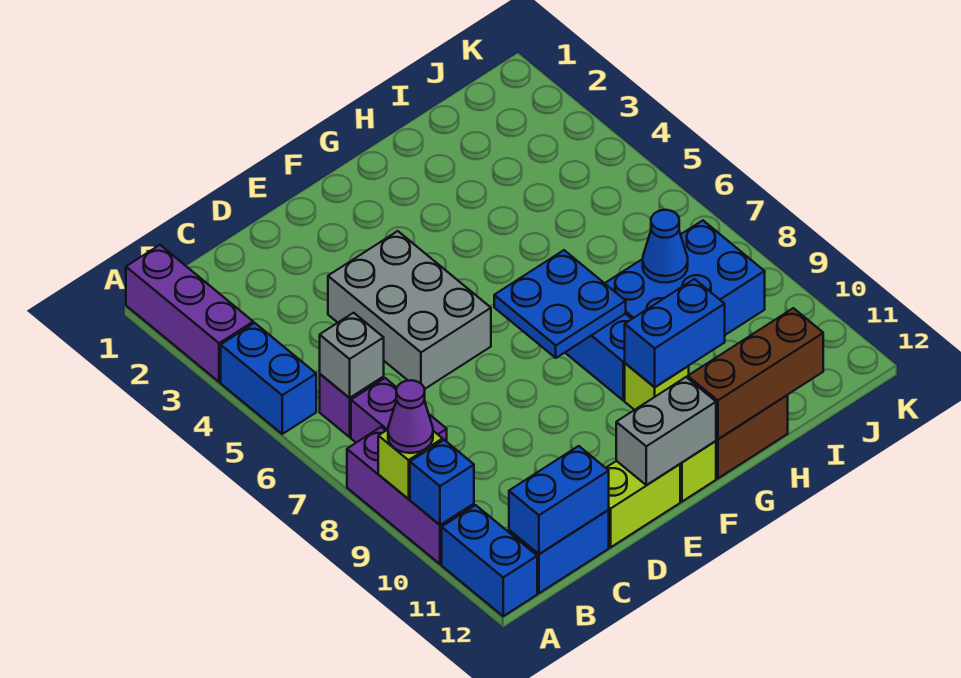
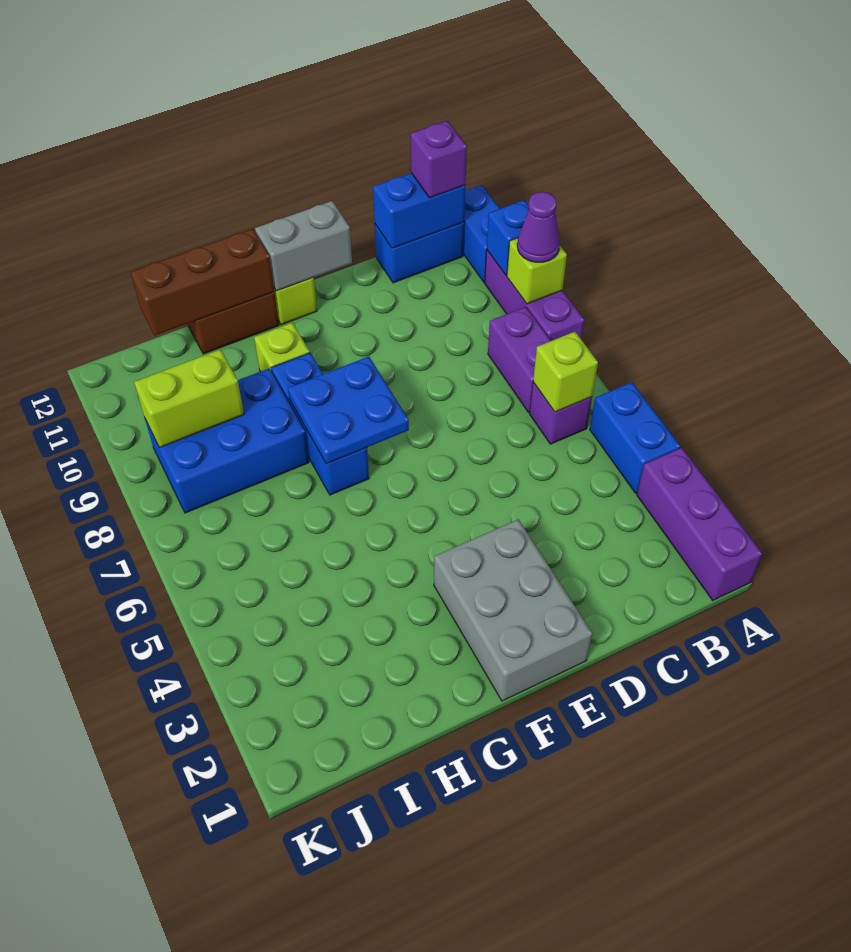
grey 1x1 brick [320,313,384,398] -> lime 1x1 brick [533,332,598,412]
none -> purple 1x1 brick [411,121,467,198]
grey 2x3 brick [328,231,491,389] -> grey 2x3 brick moved to [434,519,593,701]
lime 1x2 brick [606,461,680,547] -> lime 1x2 brick moved to [134,349,244,448]
blue 1x2 brick [625,279,725,387] -> none
blue 1x1 cone [643,210,688,283] -> none

